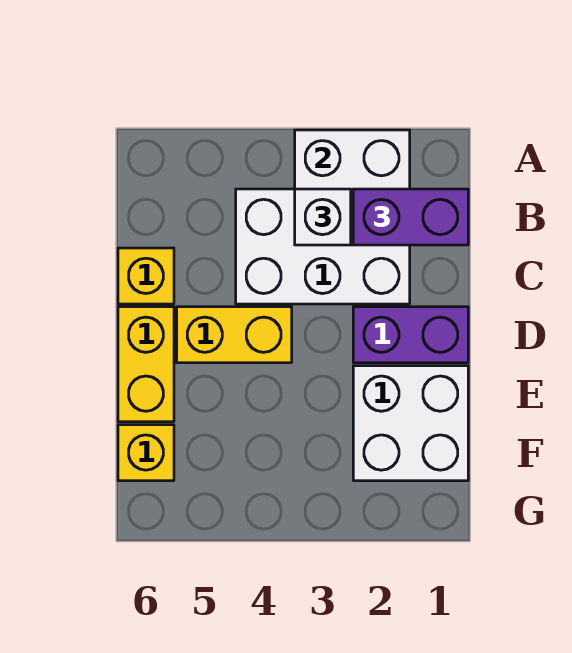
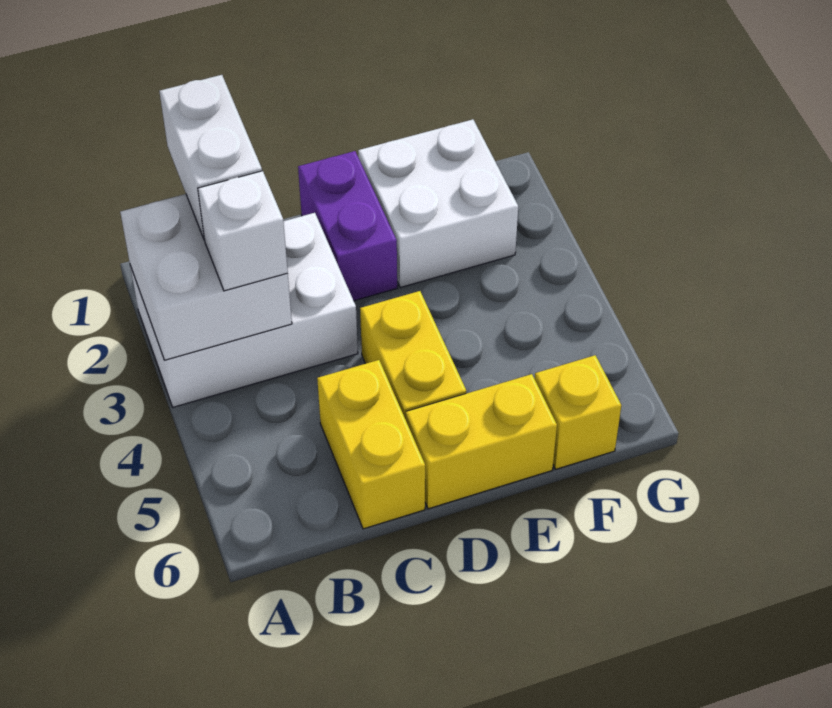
purple 1x2 brick [353,189,468,245] -> white 1x2 brick [159,75,262,240]
white 2x3 brick [236,189,410,304] -> white 2x3 brick turned to [130,213,358,407]
yellow 1x1 brick [118,248,174,304] -> yellow 1x2 brick [317,360,425,529]

